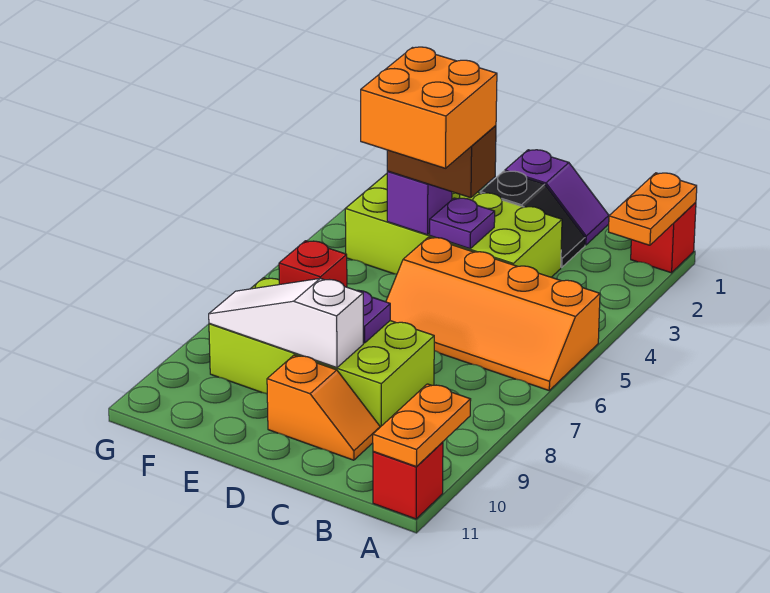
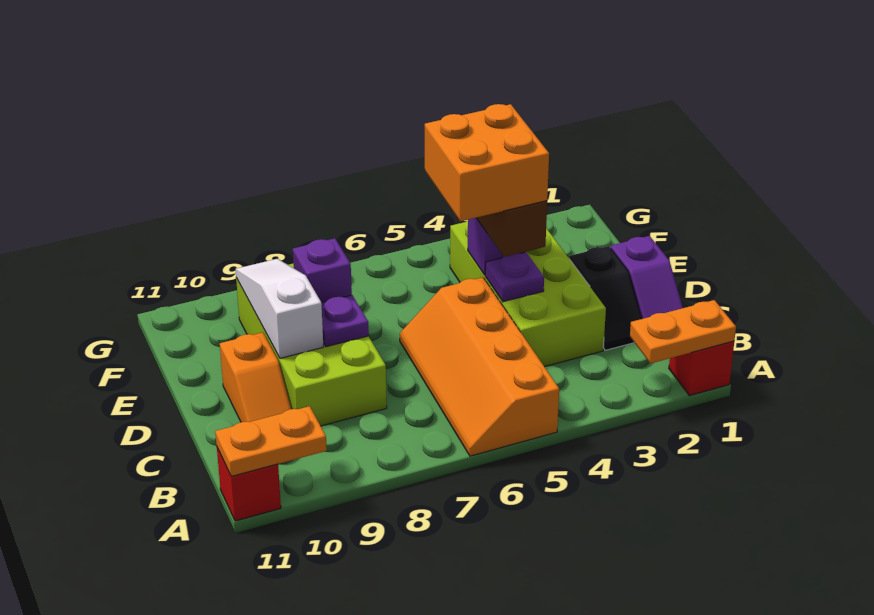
red 1x1 brick [279,241,347,287] -> purple 1x1 brick [293,238,352,303]

